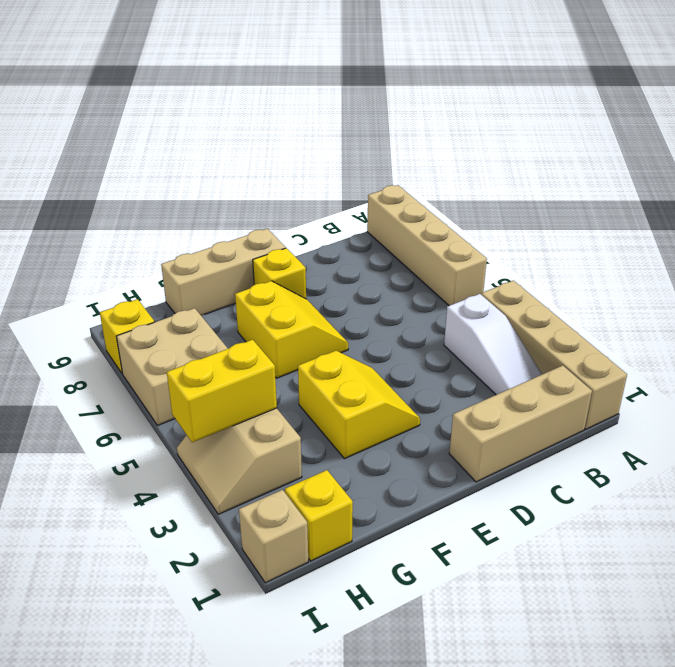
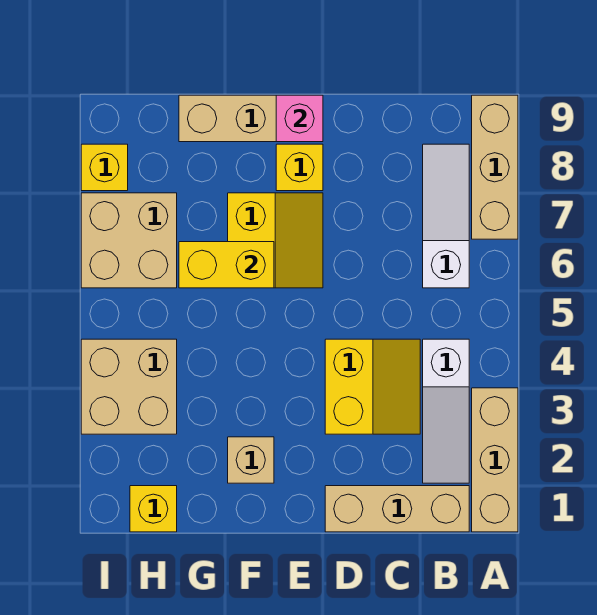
tan 1x4 brick [481,281,627,429] -> tan 1x3 brick [472,388,518,532]
tan 1x4 brick [367,185,487,306] -> tan 1x3 brick [472,95,518,239]
none -> white 1x3 slope [423,144,469,288]
yellow 2x2 slope [298,351,420,459] -> yellow 2x2 slope moved to [325,339,420,434]
none -> pink 1x1 brick [276,95,323,142]
tan 2x2 slope [177,408,302,514] -> tan 2x2 brick [81,339,177,434]
yellow 1x2 brick [167,340,277,442] -> yellow 1x2 brick moved to [179,242,274,288]
tan 1x1 brick [239,490,308,583] -> tan 1x1 brick moved to [228,437,274,483]

